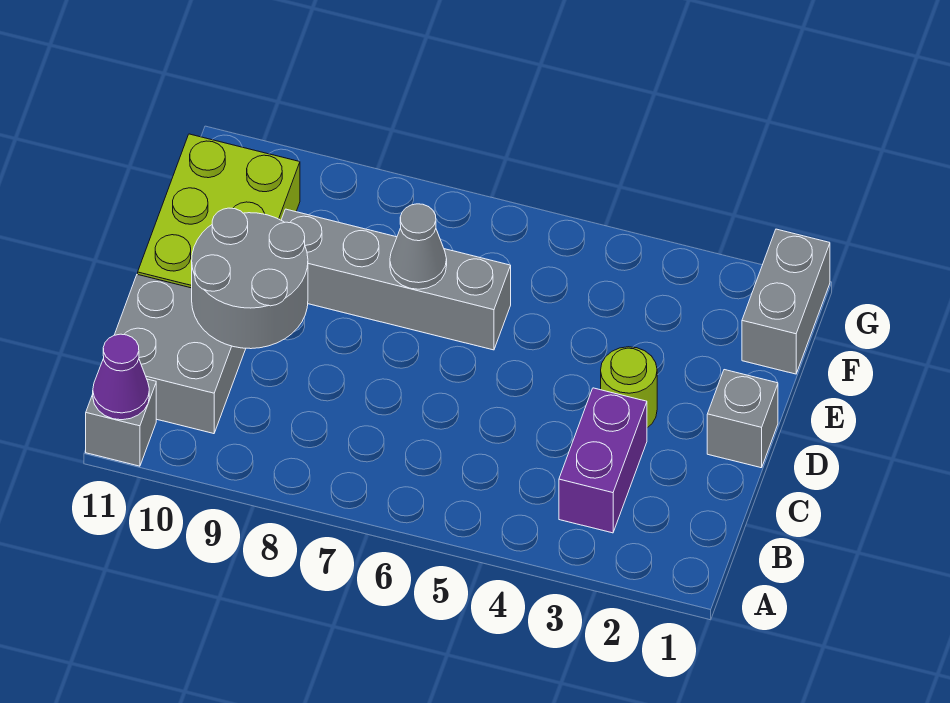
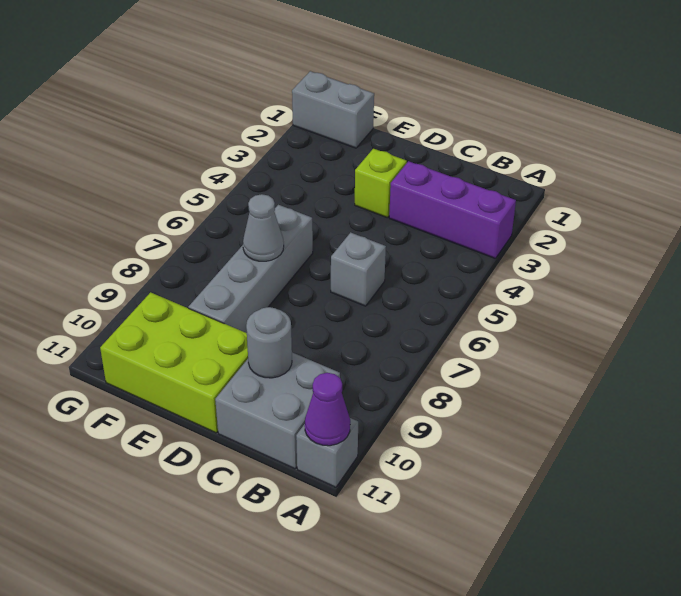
purple 1x2 brick [559,388,647,533] -> purple 1x3 brick [389,161,516,259]
grey 2x2 round brick [192,208,308,349] -> grey 1x1 round brick [246,307,292,378]
grey 1x1 brick [707,370,778,468] -> grey 1x1 brick moved to [331,232,386,306]
lime 1x1 round brick [601,347,657,428] -> lime 1x1 brick [355,149,407,218]

